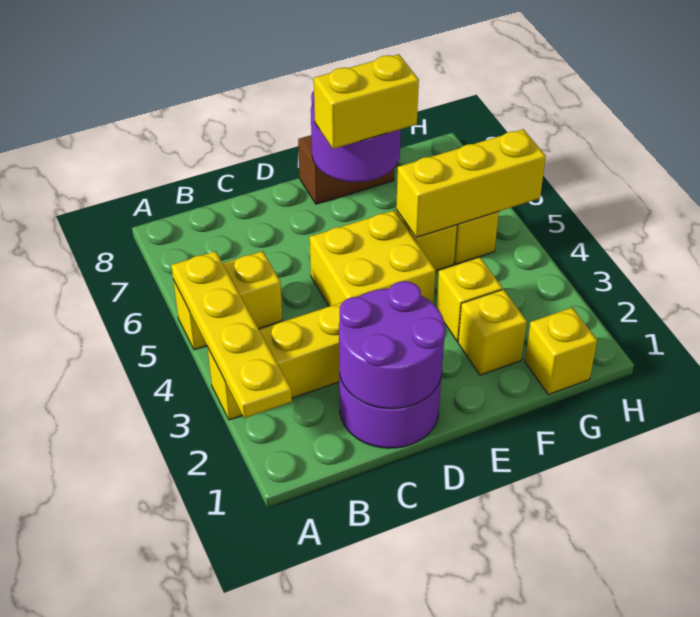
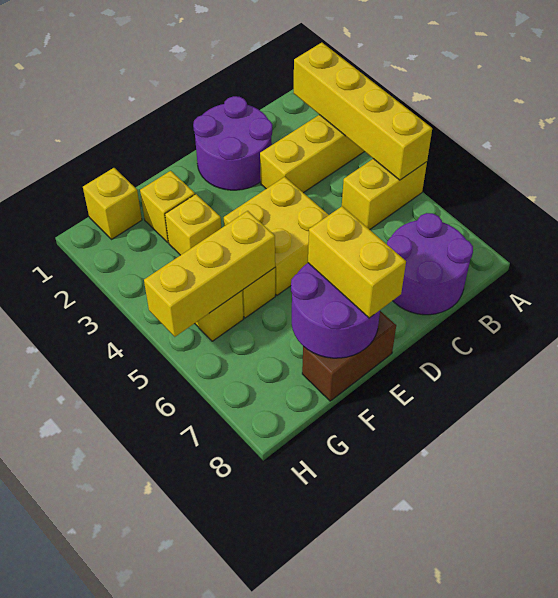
yellow 1x4 plate [171,251,292,418] -> yellow 1x4 brick [294,43,432,180]
purple 2x2 round brick [339,281,445,409] -> purple 2x2 round brick moved to [387,213,473,315]
yellow 1x2 brick [314,54,419,149] -> yellow 1x2 brick turned to [308,206,406,318]

